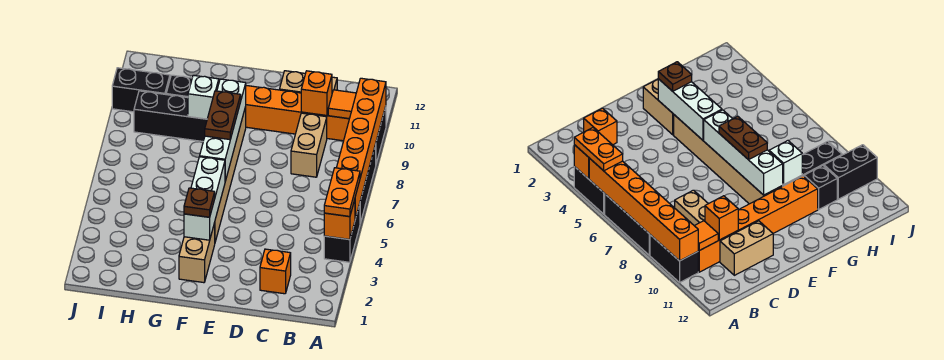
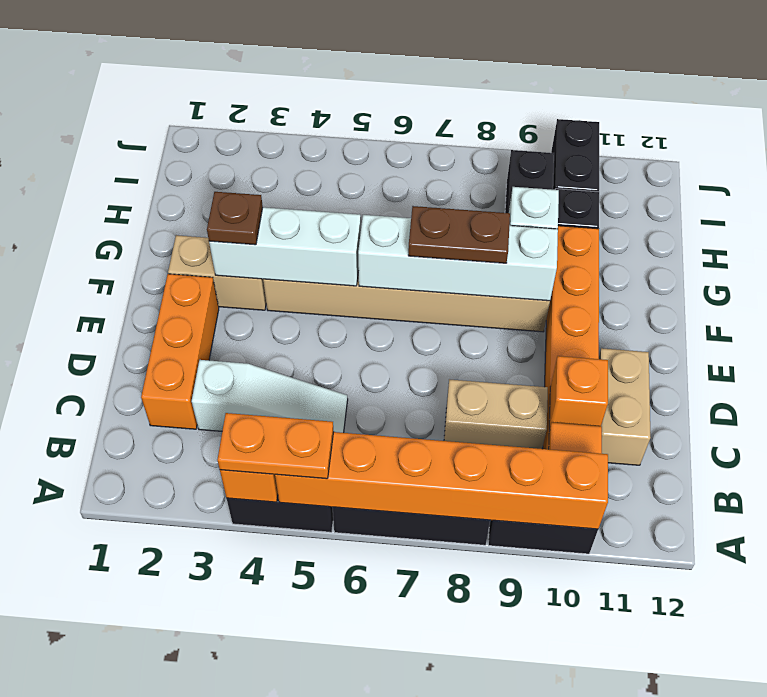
orange 1x1 brick [260,249,291,294] -> orange 1x3 brick [141,274,219,429]
none -> white 1x3 slope [192,360,348,433]

